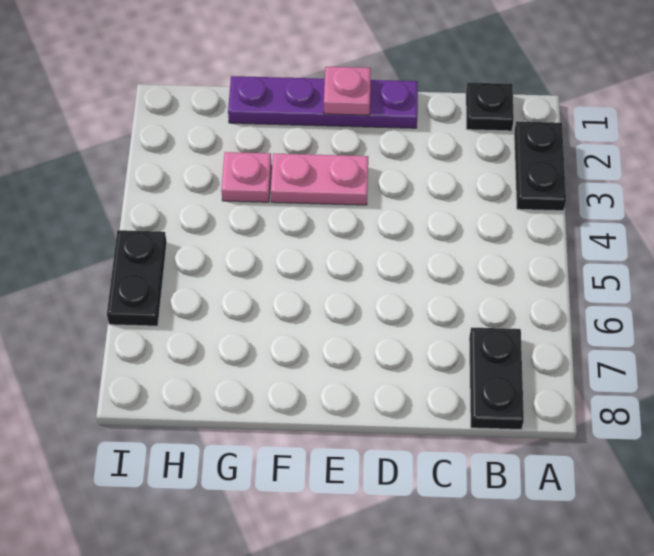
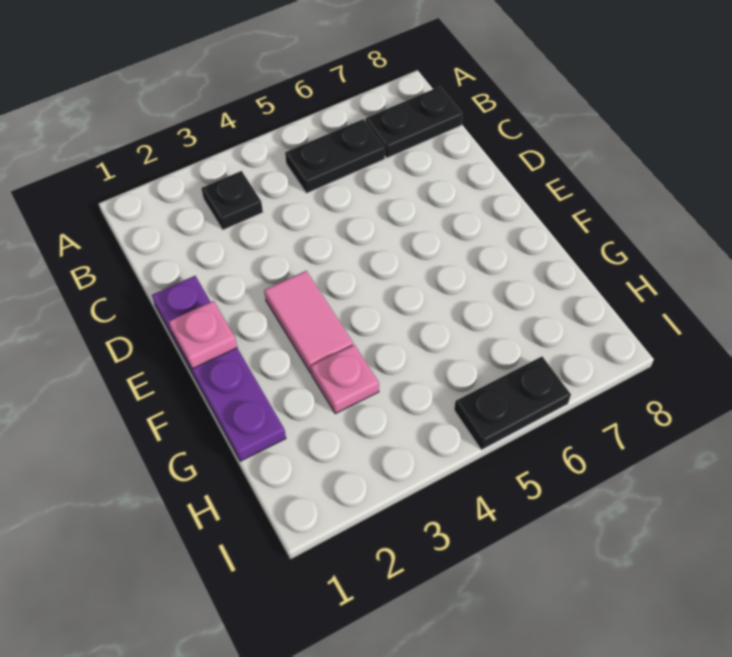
black 1x2 plate [514,121,566,211] -> black 1x2 plate moved to [285,119,385,193]
black 1x1 plate [466,83,514,131] -> black 1x1 plate moved to [201,171,263,230]
pink 1x2 plate [271,154,368,205] -> pink 1x2 tile [264,271,353,373]

